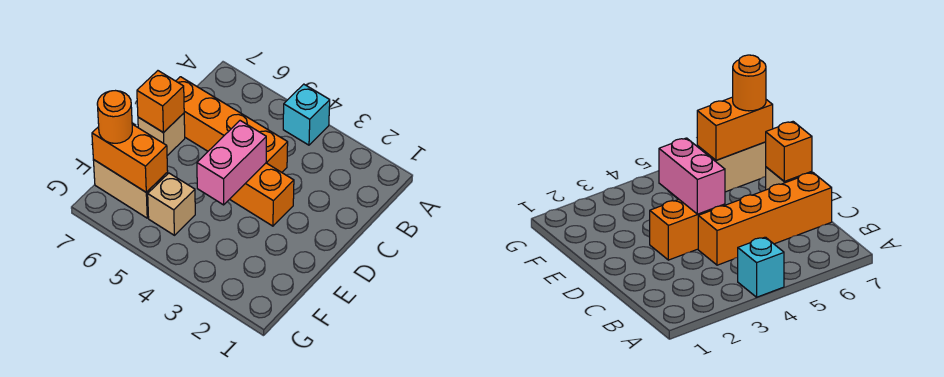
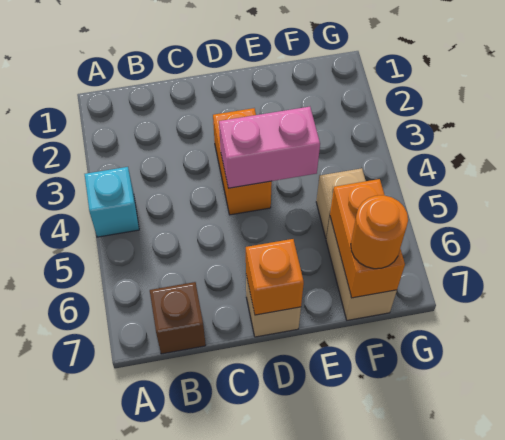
none -> brown 1x1 brick [150,282,206,354]
orange 1x4 brick [176,77,288,172] -> none

